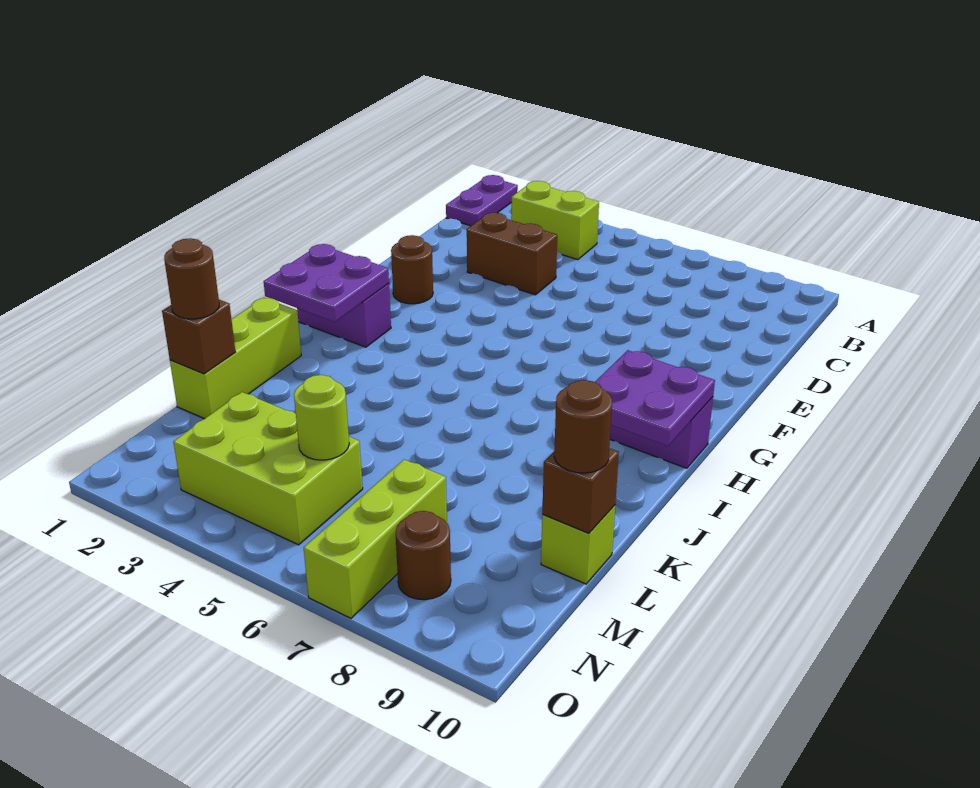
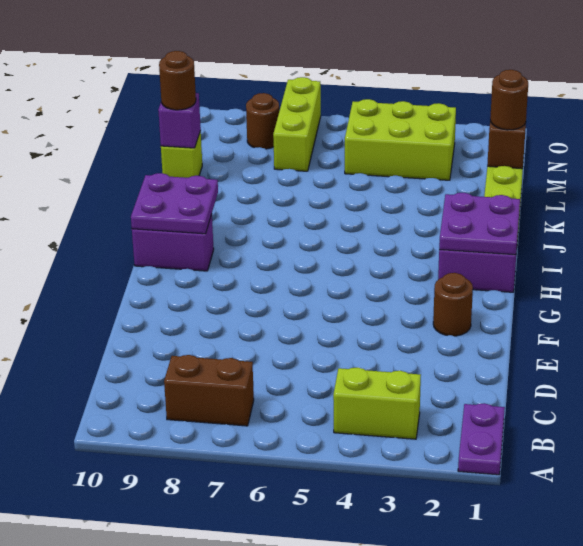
brown 1x2 brick [467,213,557,295] -> brown 1x2 brick moved to [164,355,254,426]
brown 1x1 brick [542,448,619,533] -> purple 1x1 brick [158,93,201,148]
lime 1x1 round brick [294,375,349,460] -> none

